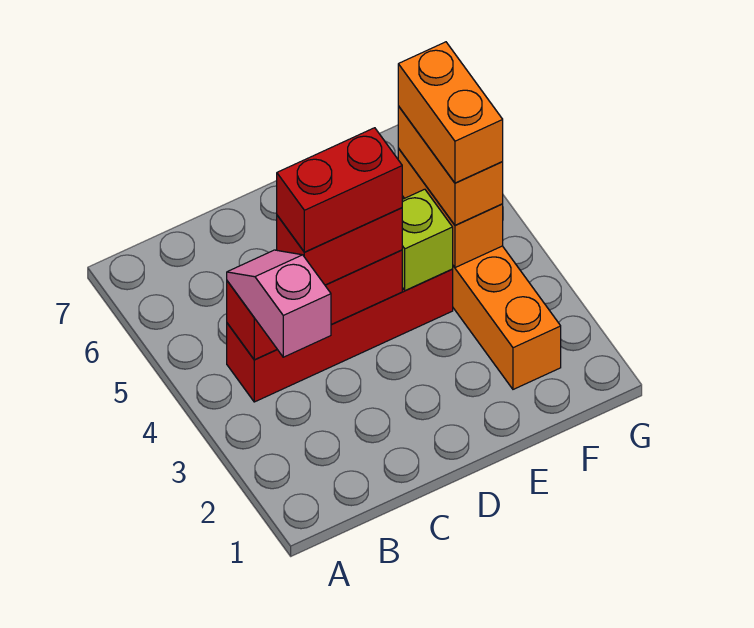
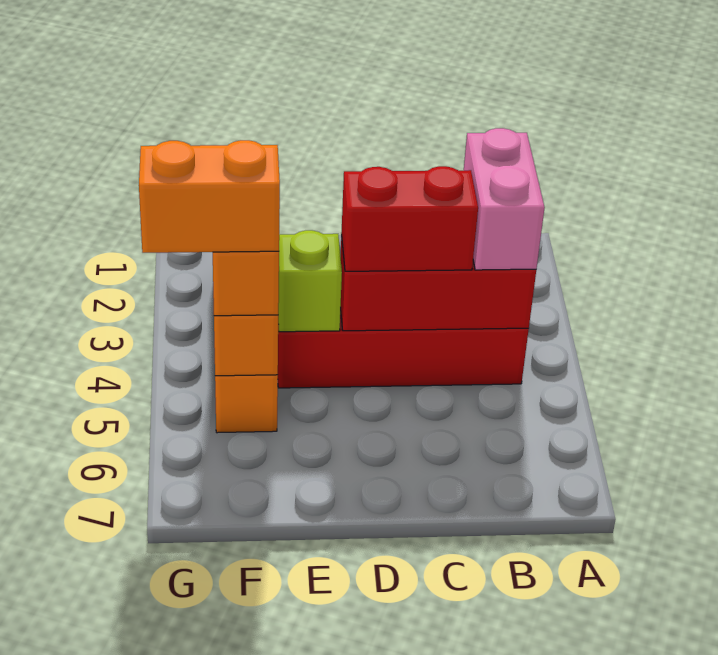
pink 1x2 slope [227,250,331,357] -> pink 1x2 brick [464,128,545,270]
red 1x2 brick [277,128,402,252] -> none
orange 1x2 brick [398,42,503,183] -> orange 1x2 brick turned to [139,140,280,253]

